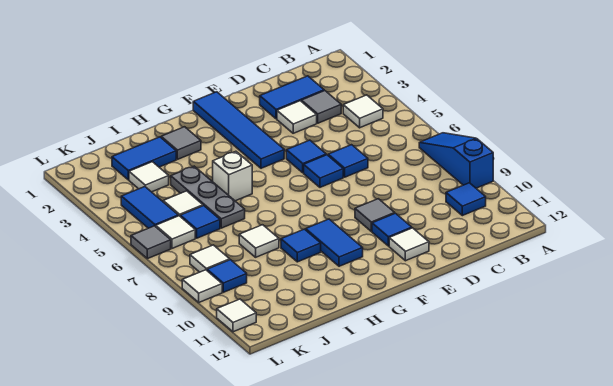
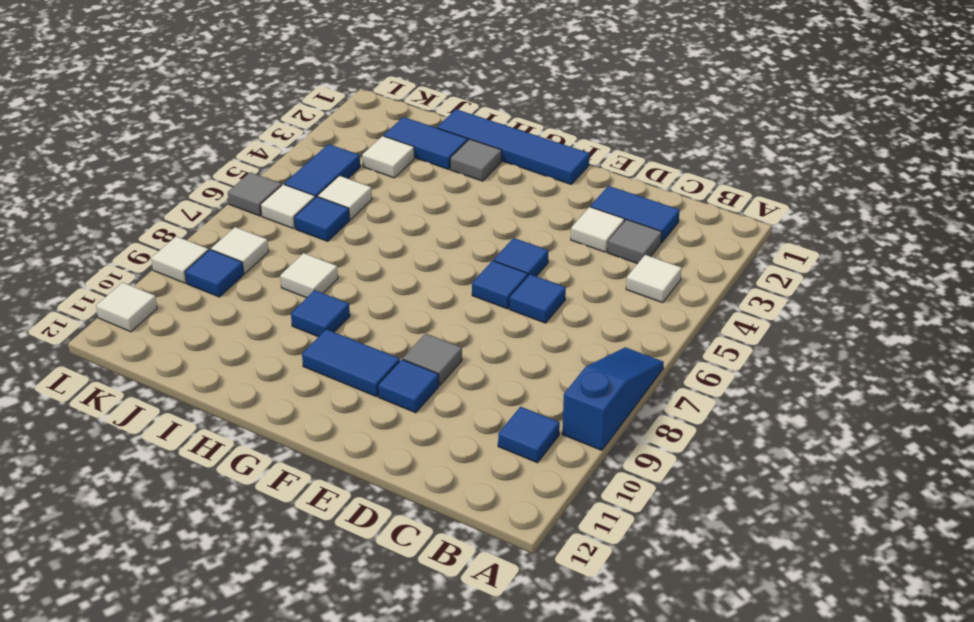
white 1x1 tile [389,228,429,261] -> none
blue 1x4 tile [193,92,284,168] -> blue 1x4 tile turned to [437,109,590,184]
blue 1x2 tile [306,219,363,266] -> blue 1x2 tile turned to [302,329,400,397]
white 1x1 brick [213,151,252,201] -> none
grey 1x3 plate [171,166,245,228] -> none

